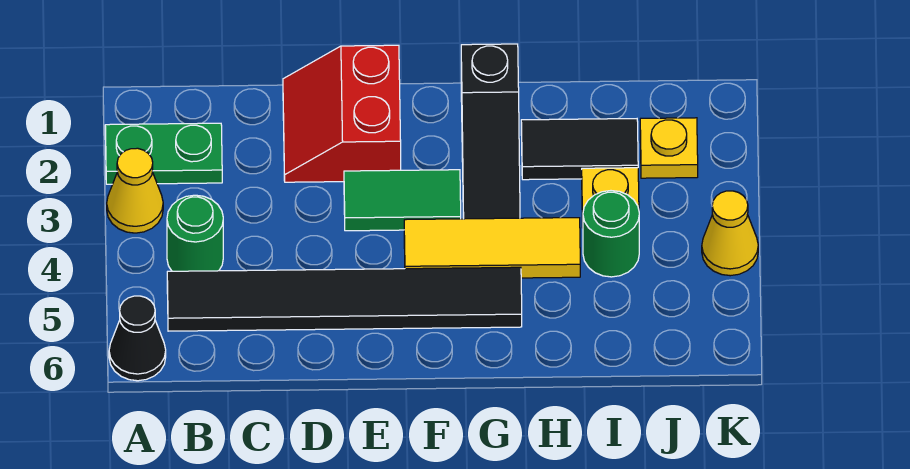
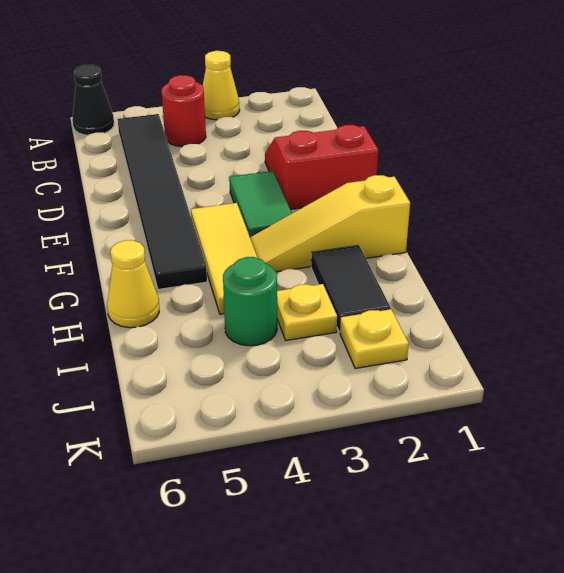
green 1x2 plate [105,123,222,184] -> none
green 1x1 round brick [167,195,223,271] -> red 1x1 round brick [162,75,206,147]
black 1x3 slope [461,44,520,219] -> yellow 1x3 slope [250,175,410,272]
yellow 1x1 cone [702,191,758,276] -> yellow 1x1 cone moved to [107,240,159,328]

